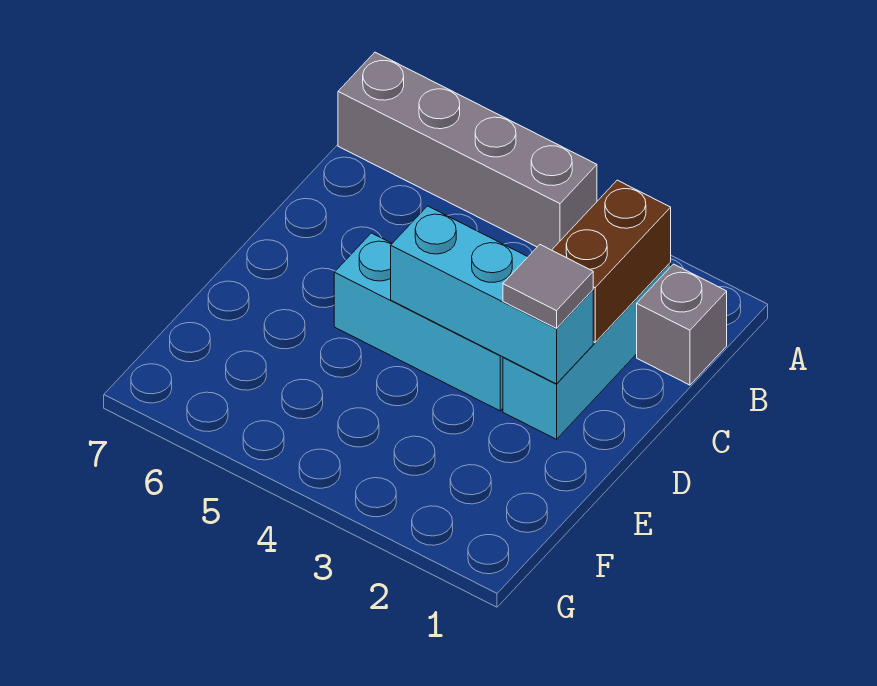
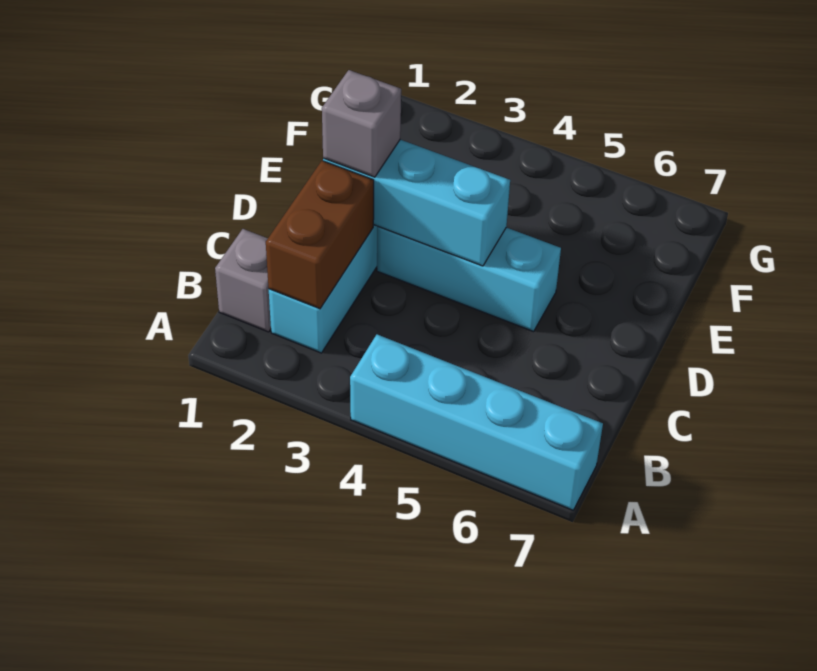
grey 1x4 brick [338,52,597,250] -> cyan 1x4 brick [350,335,603,510]
grey 1x1 tile [503,245,593,328] -> grey 1x1 brick [322,70,401,177]

